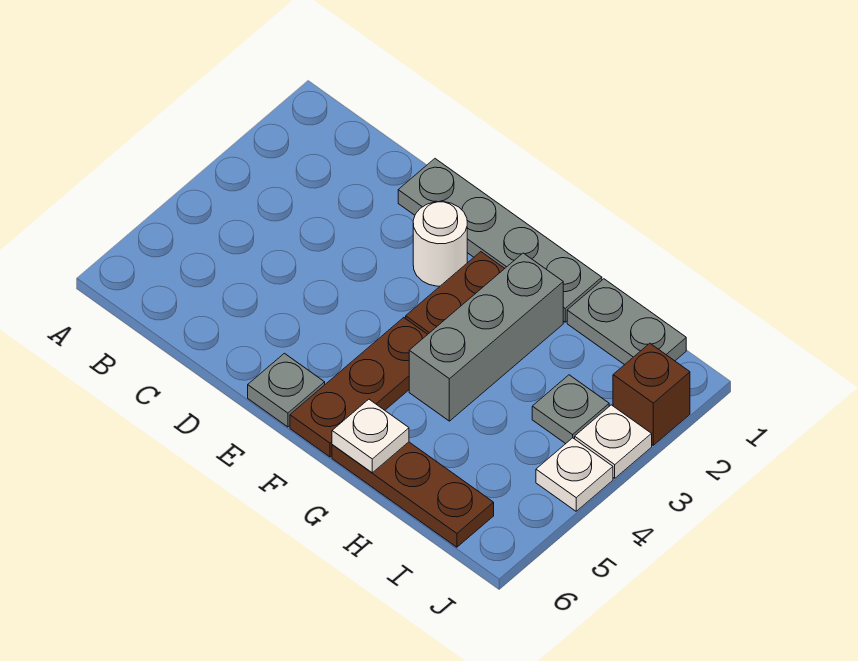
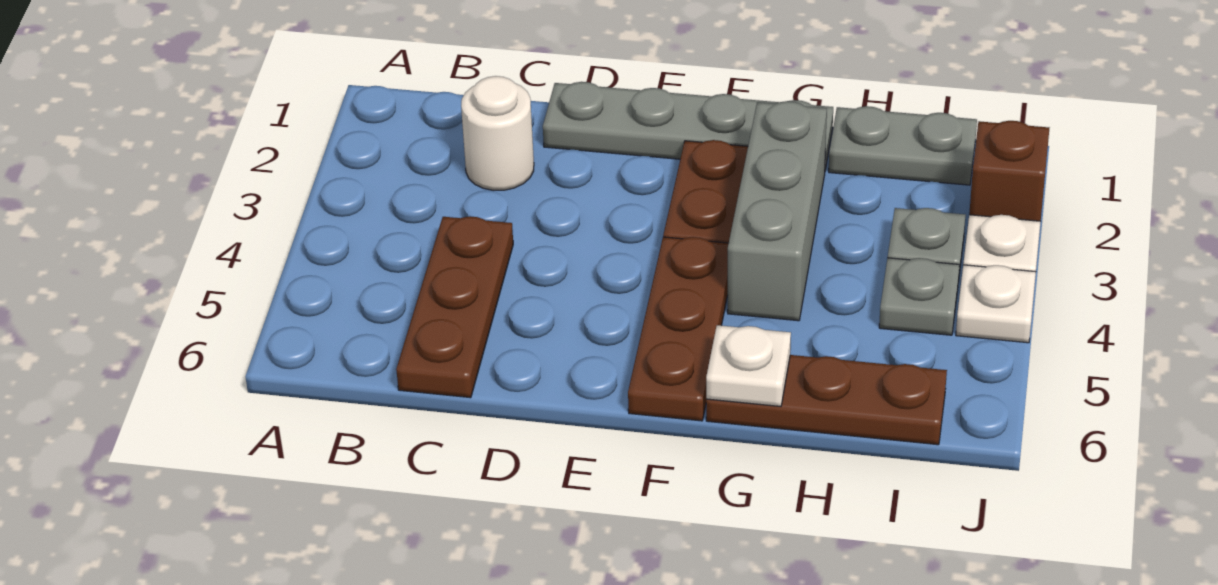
none -> brown 1x3 plate [396,217,513,398]
white 1x1 round brick [413,202,467,286] -> white 1x1 round brick moved to [461,76,534,191]
grey 1x1 plate [248,353,325,427] -> grey 1x1 plate moved to [879,258,960,335]

